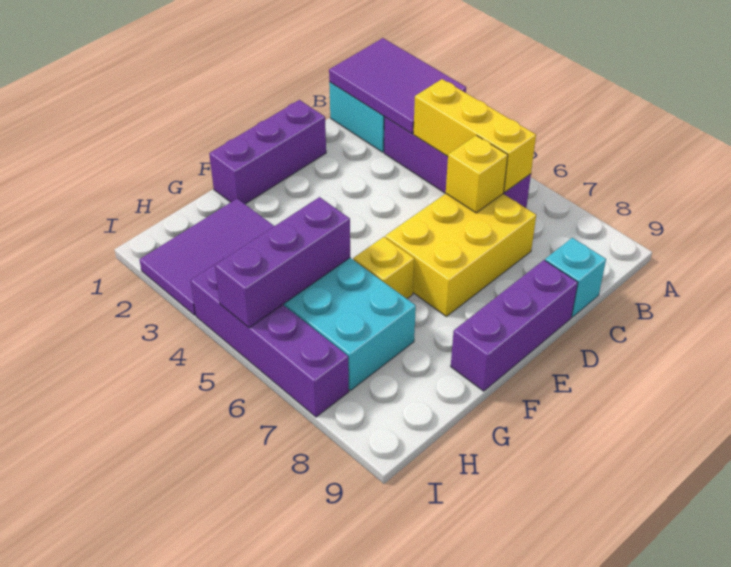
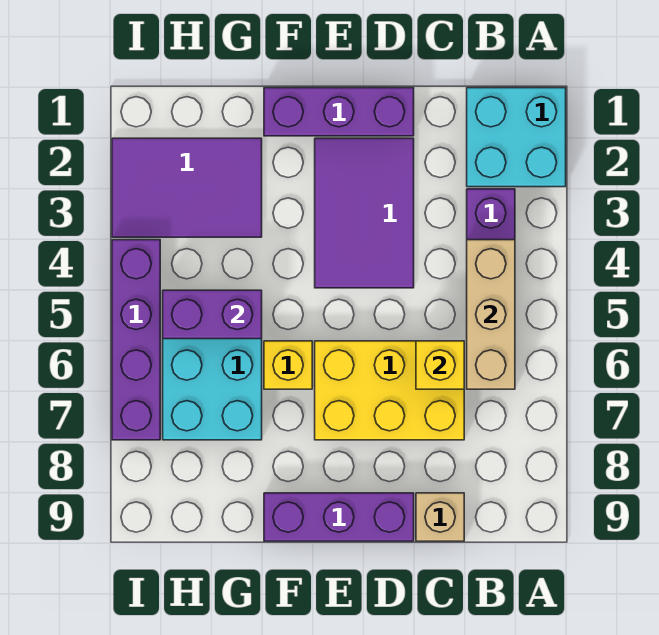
purple 2x3 tile [329,38,466,134] -> purple 2x3 tile moved to [315,138,414,288]
yellow 1x3 brick [413,79,536,192] -> tan 1x3 brick [467,240,515,389]
cyan 1x1 brick [545,238,606,317] -> tan 1x1 brick [416,493,464,541]
purple 1x3 brick [215,197,350,328] -> purple 1x2 brick [163,290,262,339]

